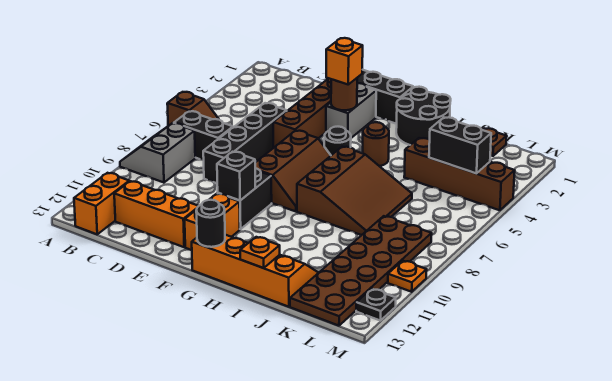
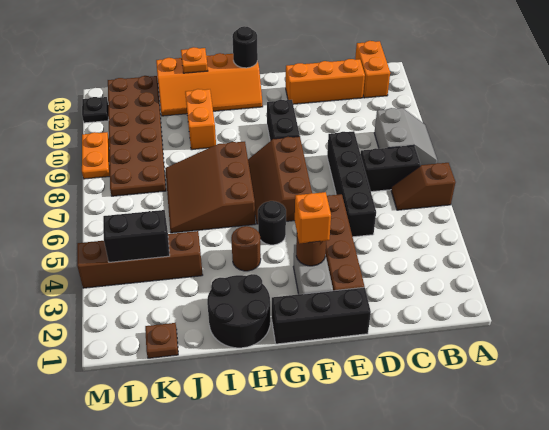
black 1x1 brick [217,152,255,200] -> none
orange 1x2 brick [185,194,240,250] -> orange 1x2 brick moved to [185,89,216,150]
orange 1x1 plate [388,261,427,292] -> orange 1x2 plate [82,132,110,179]

